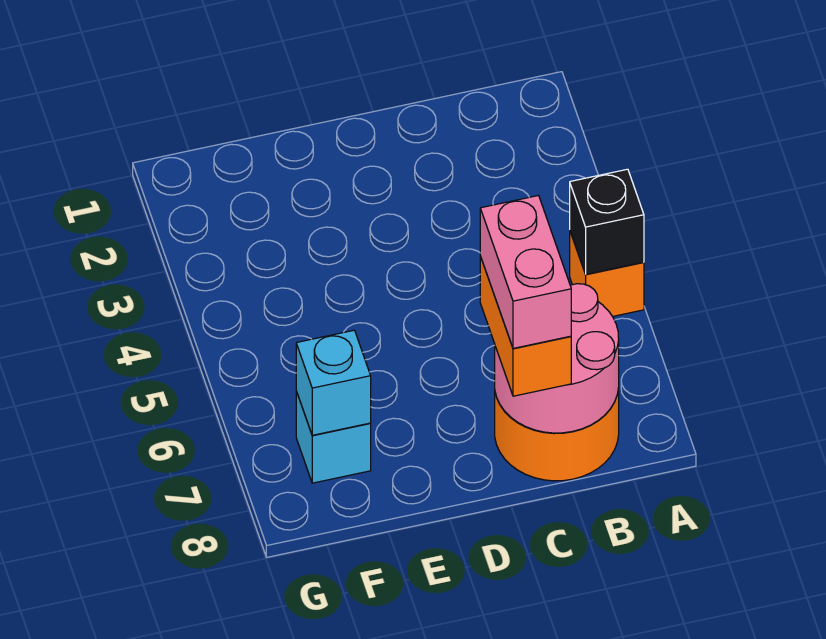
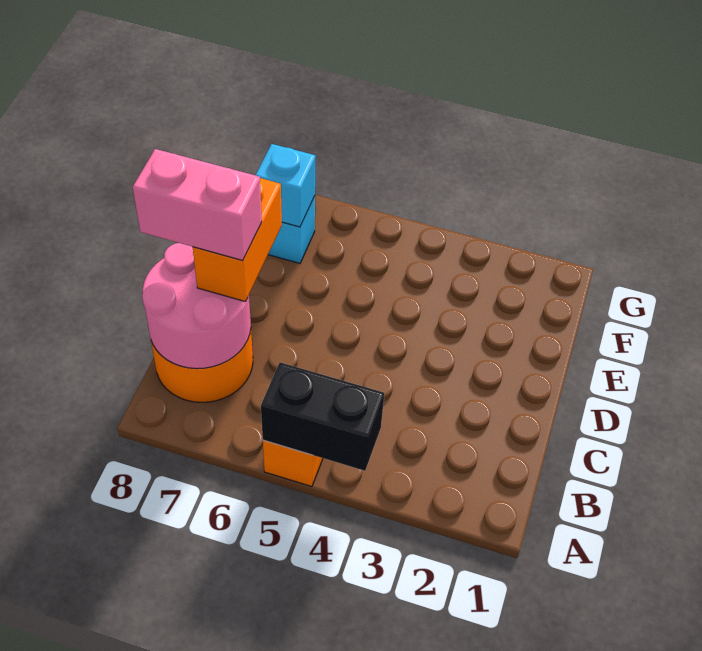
black 1x1 brick [570,169,644,274] -> black 1x2 brick [261,362,384,471]
orange 1x2 brick [480,256,571,396] -> orange 1x2 brick turned to [193,178,282,302]

